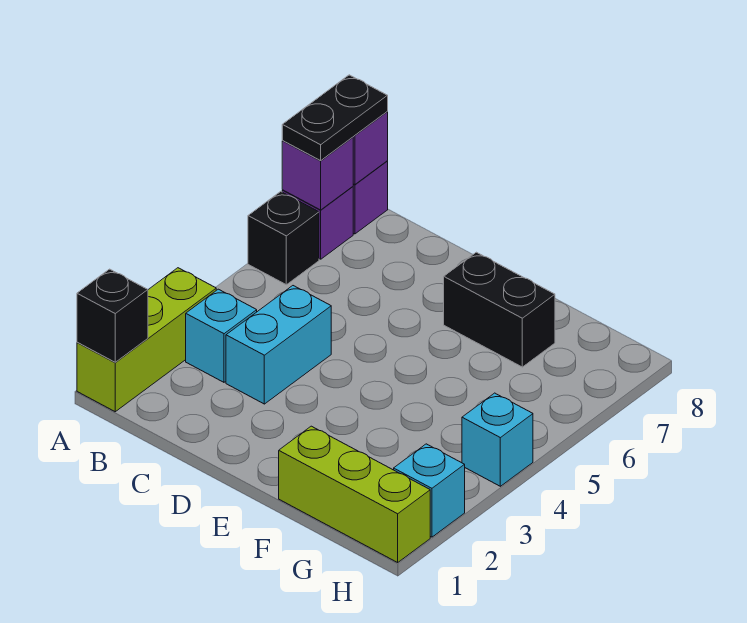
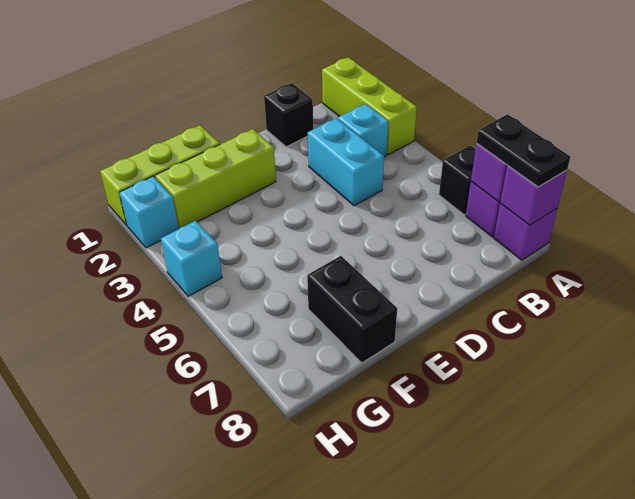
black 1x1 brick [77,269,148,362] -> black 1x1 brick moved to [264,83,313,147]
none -> lime 1x3 brick [155,129,276,228]
black 1x2 brick [444,252,555,367] -> black 1x2 brick turned to [307,256,397,363]

